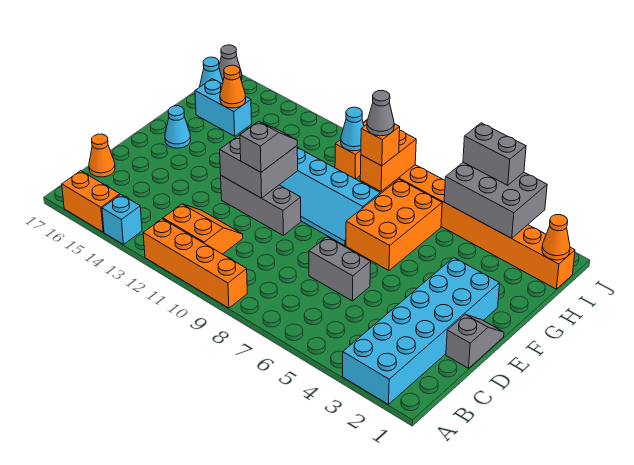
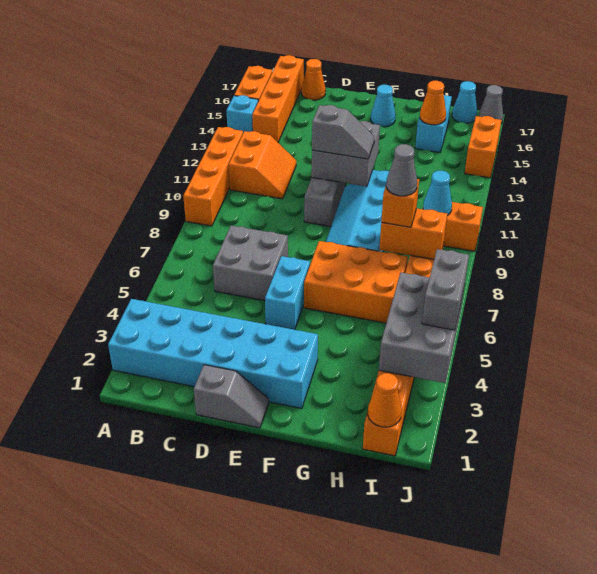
none -> orange 1x4 brick [252,55,304,142]
grey 1x2 brick [309,237,371,301] -> grey 2x2 brick [213,225,288,301]
none -> cyan 1x2 brick [265,256,310,330]
none -> orange 1x2 brick [465,116,501,178]

